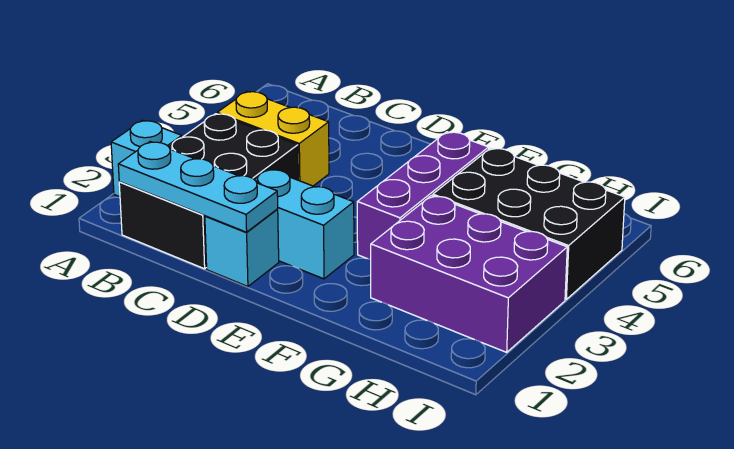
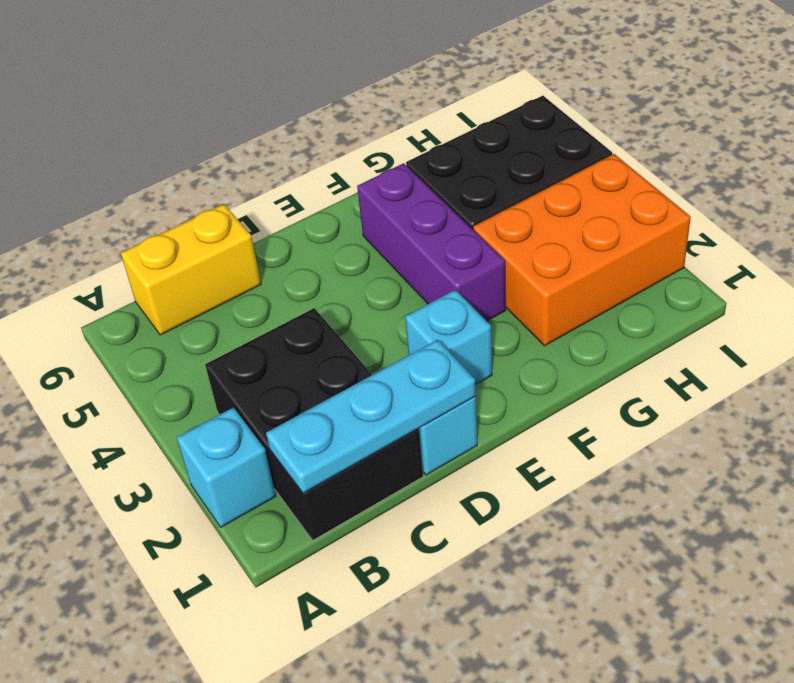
yellow 1x2 brick [217,92,329,186] -> yellow 1x2 brick moved to [121,204,261,335]
cyan 1x2 brick [254,169,354,279] -> cyan 1x1 brick [405,290,492,385]
purple 2x3 brick [371,195,567,352] -> orange 2x3 brick [473,154,691,346]

